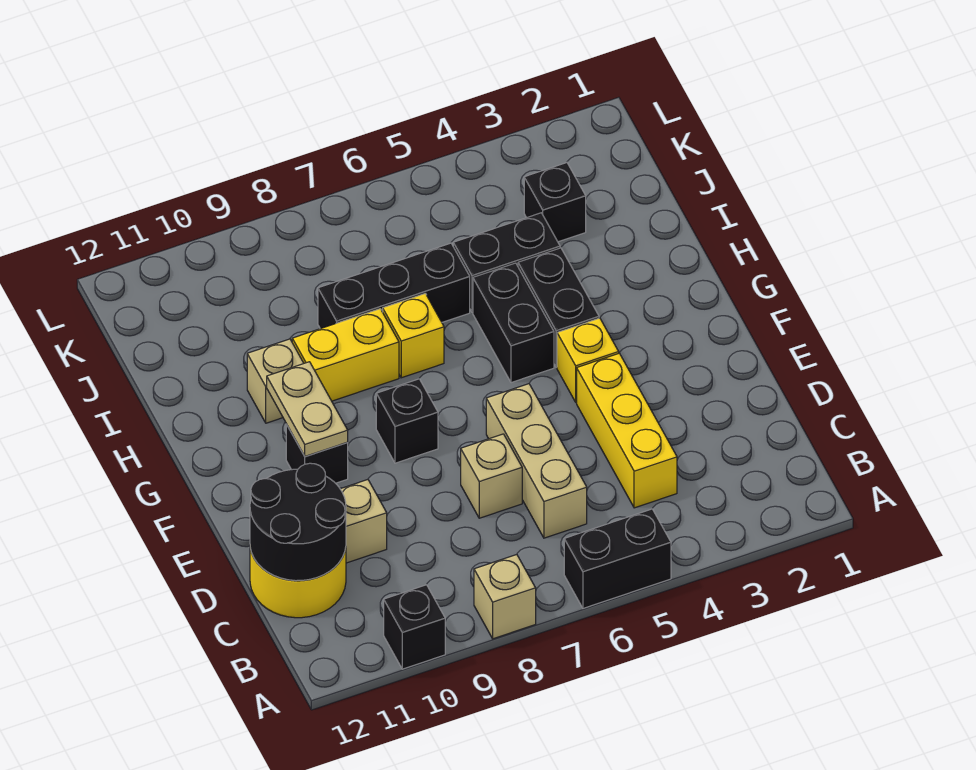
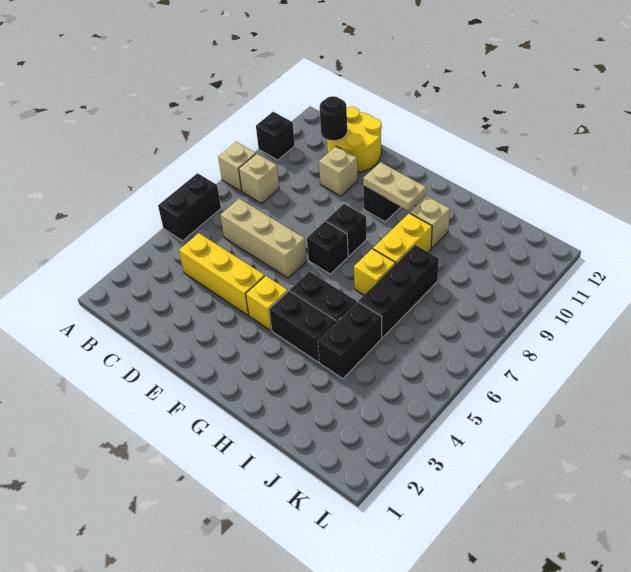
black 2x2 round brick [250,463,346,581] -> black 1x1 round brick [320,96,347,141]
tan 1x1 brick [461,434,522,518] -> tan 1x1 brick moved to [239,154,279,204]
black 1x1 brick [524,163,586,242] -> black 1x1 brick moved to [307,221,348,274]

